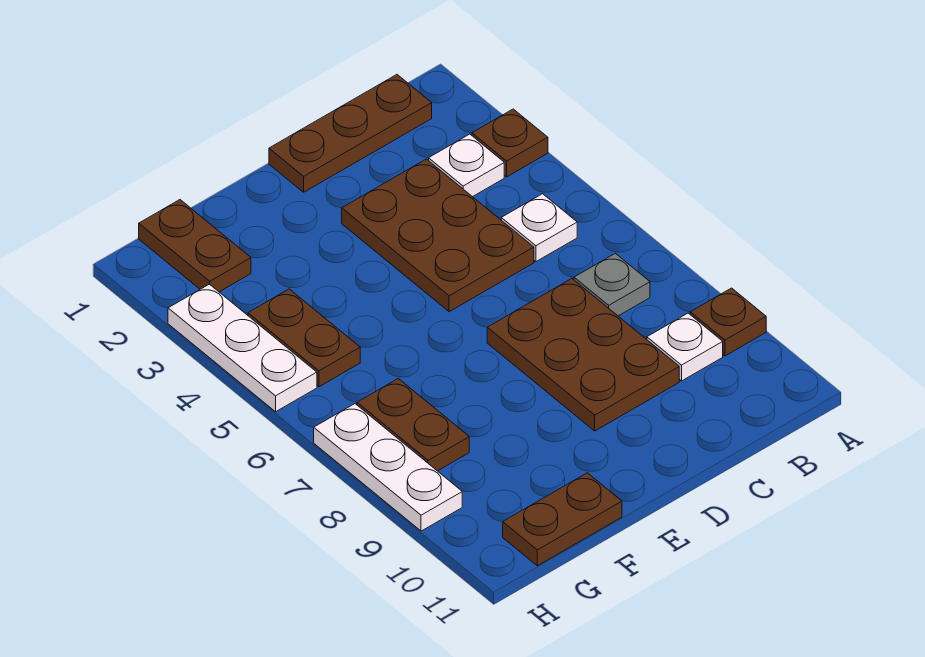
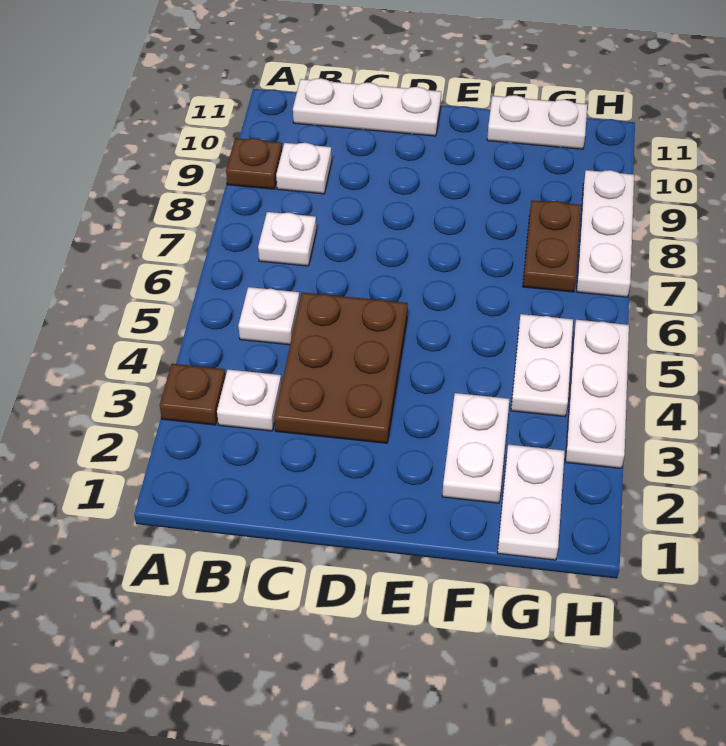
brown 1x3 plate [269,75,432,192] -> none
grey 1x1 plate [574,253,650,316] -> white 1x1 plate [258,212,316,266]
none -> white 1x3 plate [293,78,441,136]
brown 2x3 plate [487,279,679,431] -> none
none -> white 1x2 plate [442,393,509,503]
brown 1x2 plate [503,473,622,566] -> white 1x2 plate [487,95,587,149]
brown 1x2 plate [139,200,251,292] -> white 1x2 plate [497,445,565,560]
brown 1x2 plate [248,289,360,387] -> white 1x2 plate [511,314,573,417]

